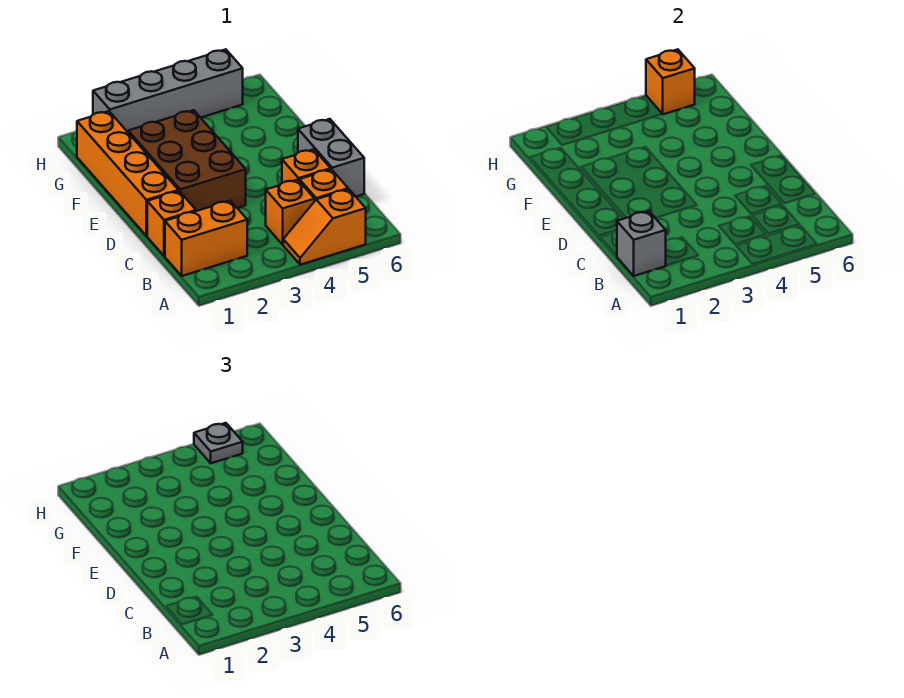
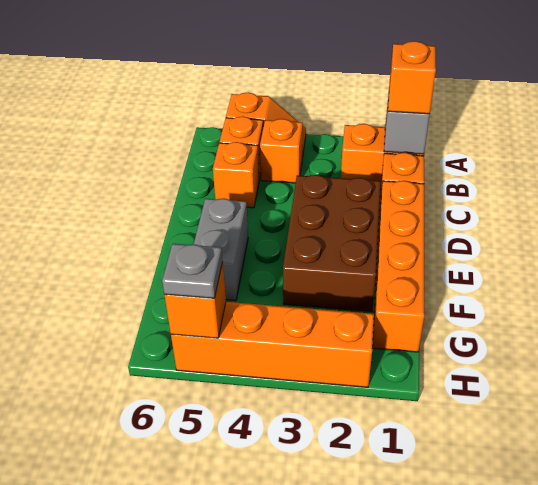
none -> orange 1x1 brick [388,41,436,114]
grey 1x2 brick [298,119,364,197] -> grey 1x2 brick moved to [194,198,248,301]
grey 1x4 brick [93,49,243,132] -> orange 1x4 brick [171,302,374,387]

